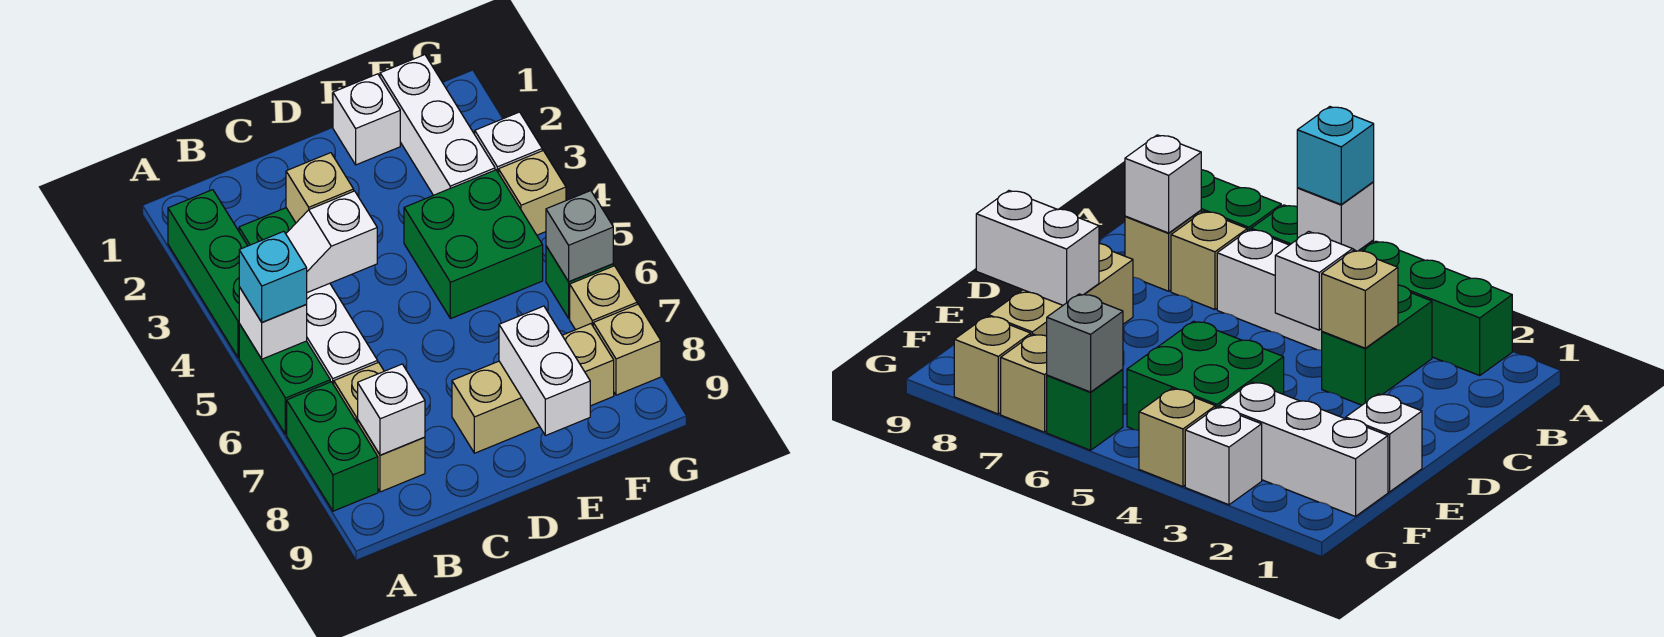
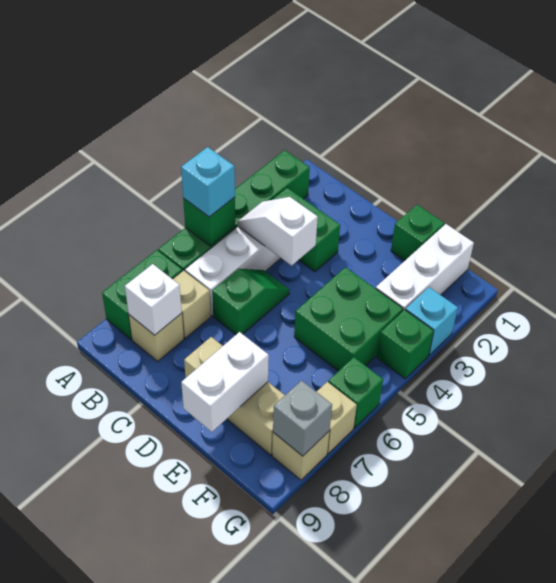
white 1x1 brick [239,287,307,359] -> green 1x1 brick [183,197,235,246]
tan 1x1 brick [286,153,354,223] -> none
none -> green 1x2 slope [212,269,289,335]
white 1x1 brick [333,74,400,165] -> green 1x1 brick [391,205,444,261]
white 1x1 brick [475,112,542,173] -> cyan 1x1 brick [406,287,458,355]
tan 1x1 brick [499,151,566,235] -> green 1x1 brick [377,310,434,379]
grey 1x1 brick [546,191,613,282] -> grey 1x1 brick moved to [273,381,332,456]

